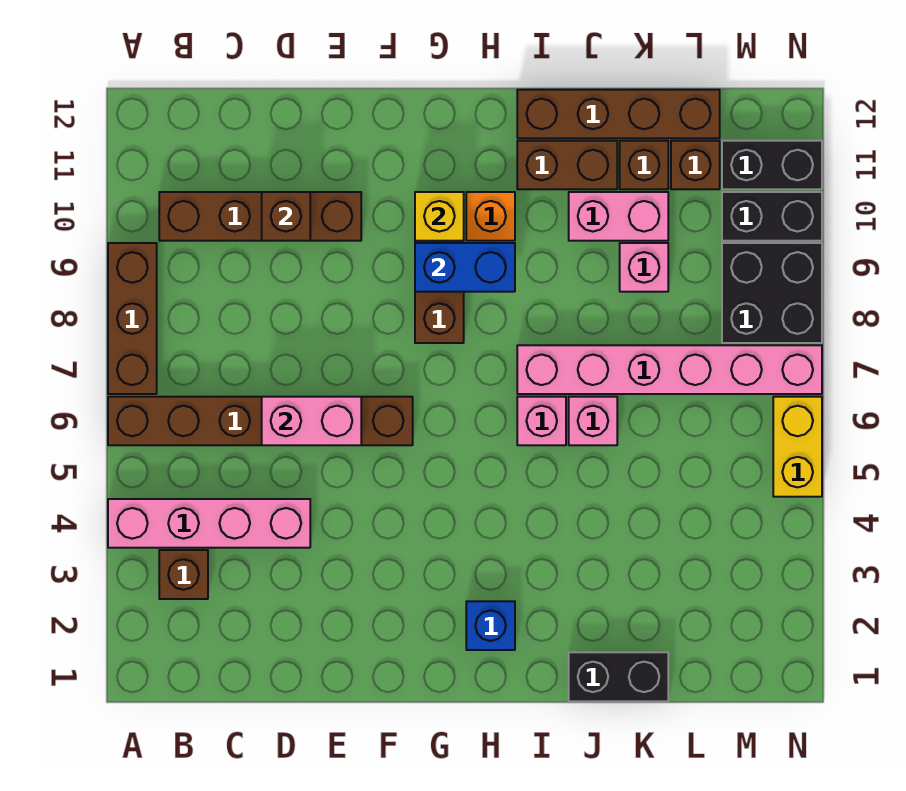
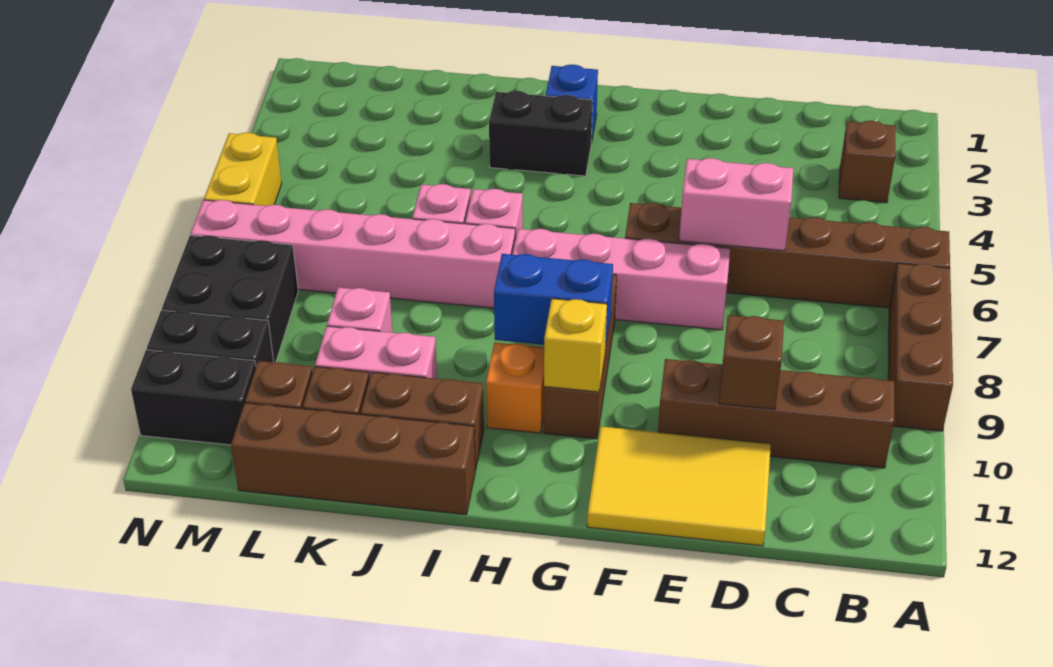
pink 1x4 brick [108,499,310,548] -> pink 1x4 brick moved to [512,229,730,330]
none -> yellow 2x3 tile [587,427,771,546]
black 1x2 brick [569,652,668,701] -> black 1x2 brick moved to [489,91,593,176]

